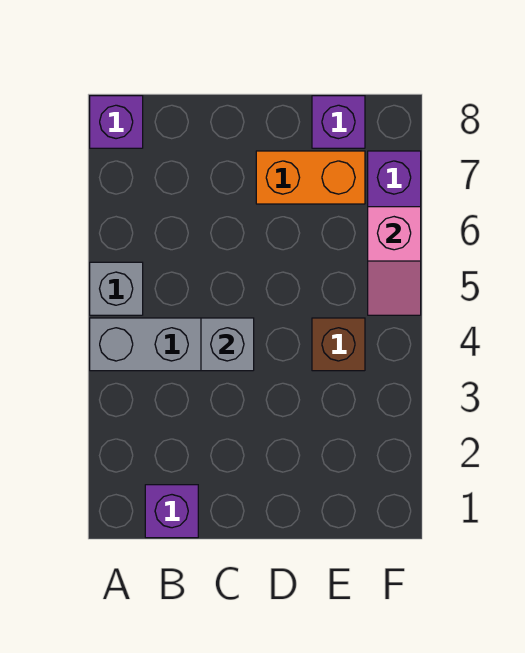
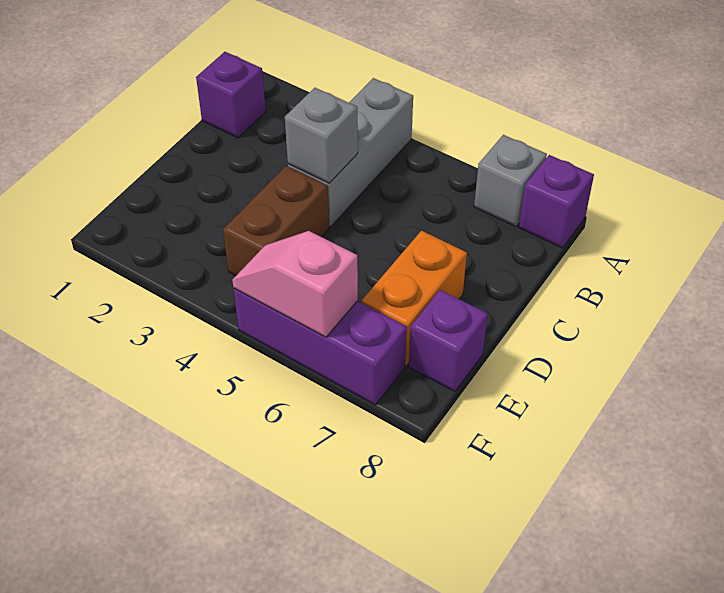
grey 1x1 brick [90,262,143,315] -> grey 1x1 brick moved to [474,135,547,227]
brown 1x1 brick [312,318,365,371] -> brown 1x2 brick [223,166,329,276]

